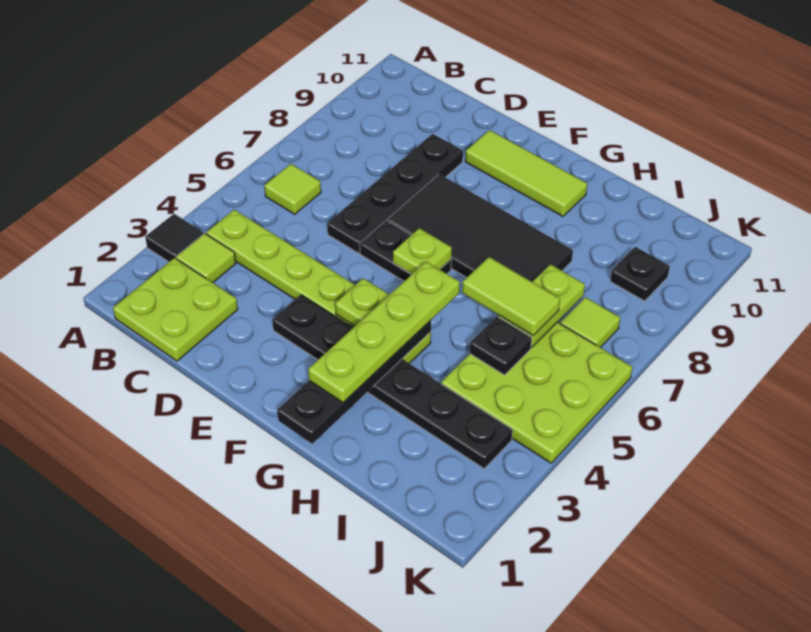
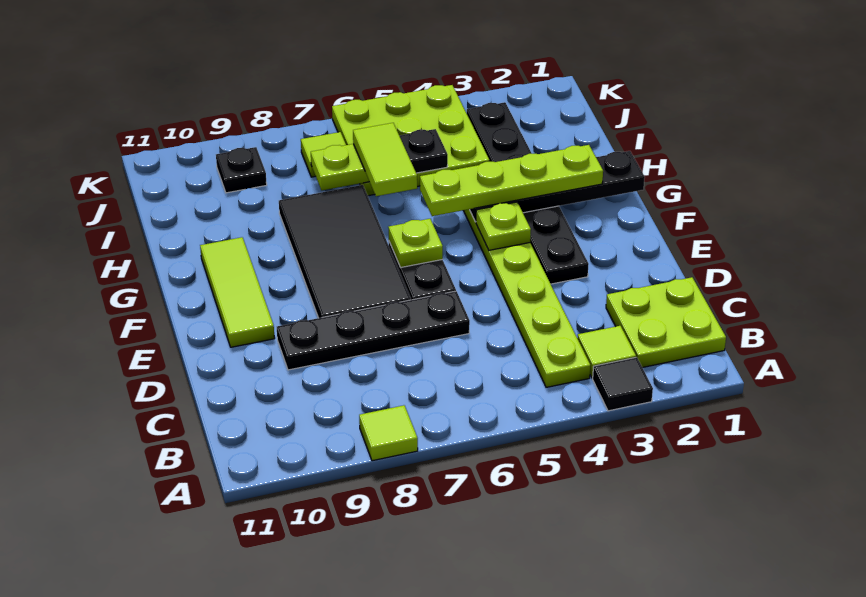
lime 1x1 tile [264,164,321,214] -> lime 1x1 tile moved to [359,405,418,461]

